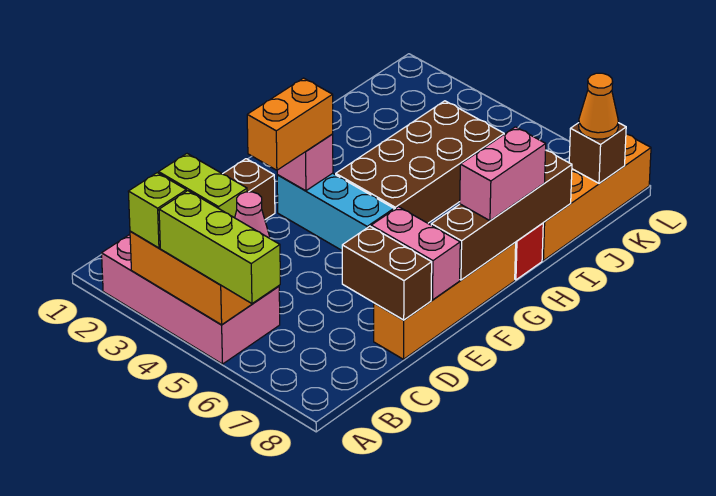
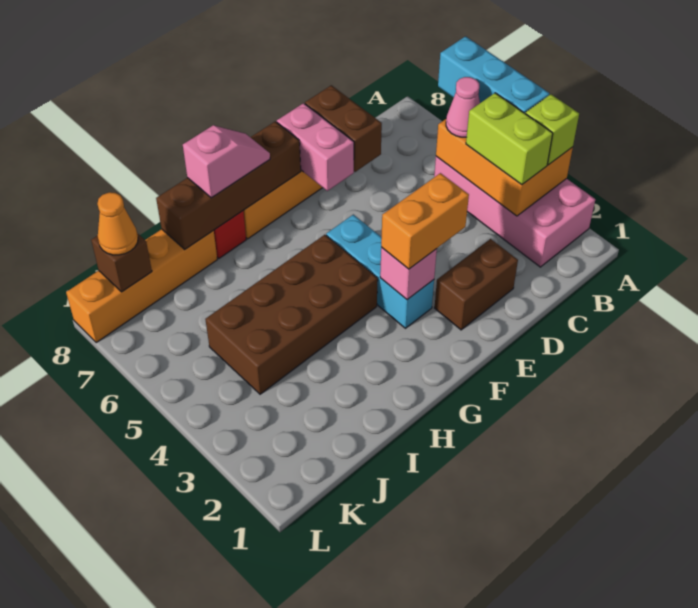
lime 1x3 brick [159,191,280,303] -> cyan 1x3 brick [438,36,549,113]
pink 1x2 brick [460,127,546,221] -> pink 1x2 slope [183,125,270,198]

